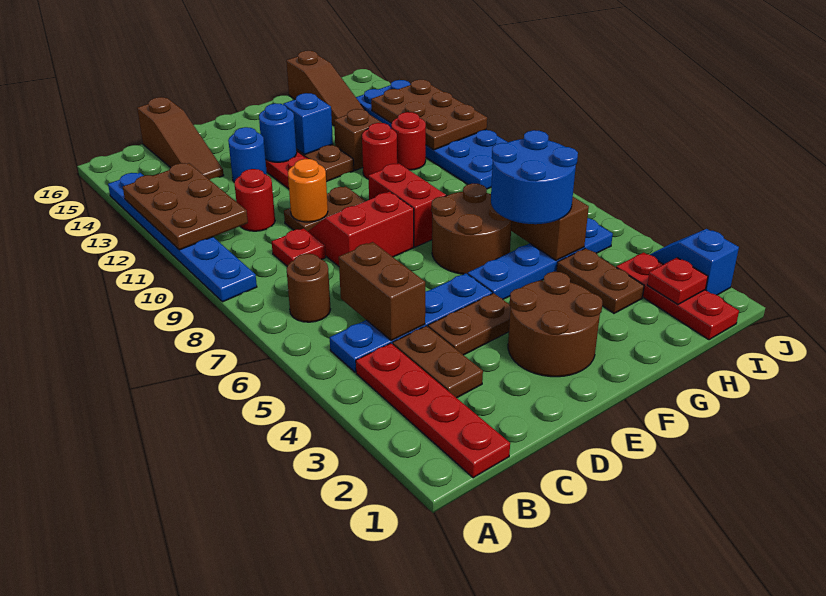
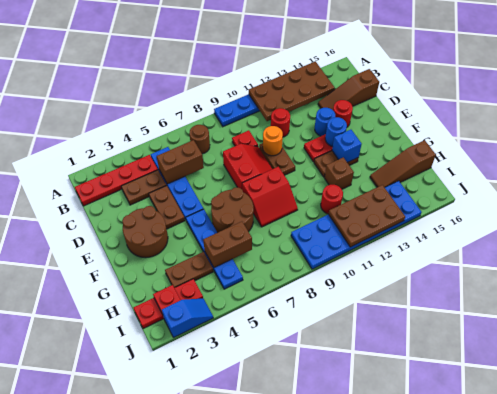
brown 2x3 plate [123,163,248,250] -> brown 2x4 plate [249,61,335,121]
blue 2x2 round brick [491,130,578,224] -> none
red 1x1 round brick [362,123,397,179] -> red 1x1 round brick moved to [333,100,353,127]

